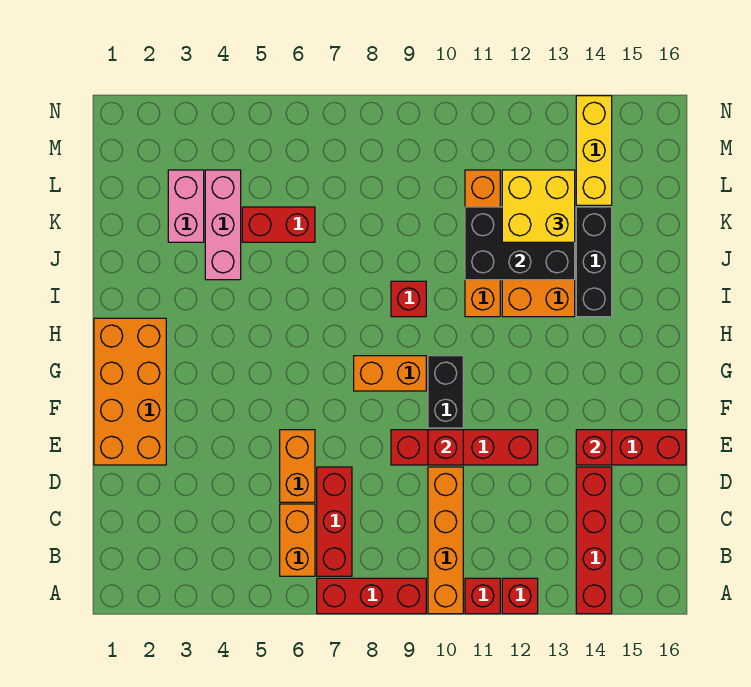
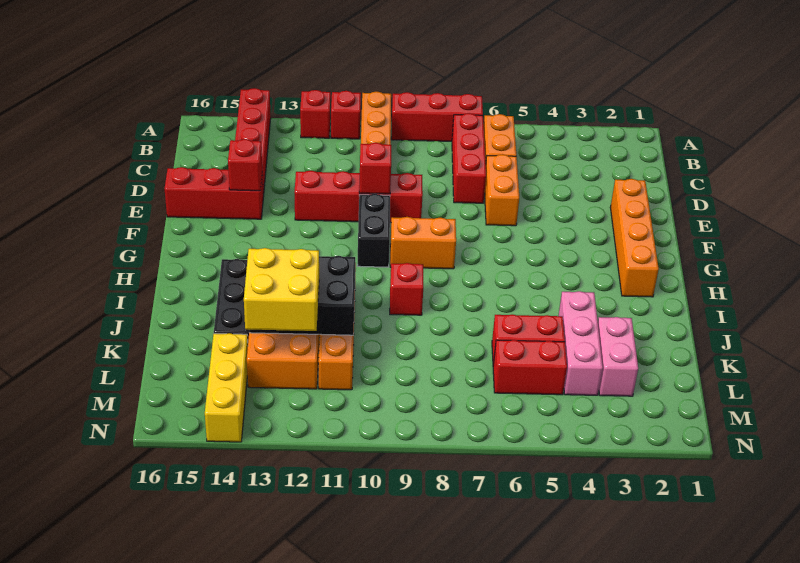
orange 2x4 brick [94,318,166,465] -> orange 1x4 brick [610,179,659,297]
none -> red 1x2 brick [493,340,567,395]

